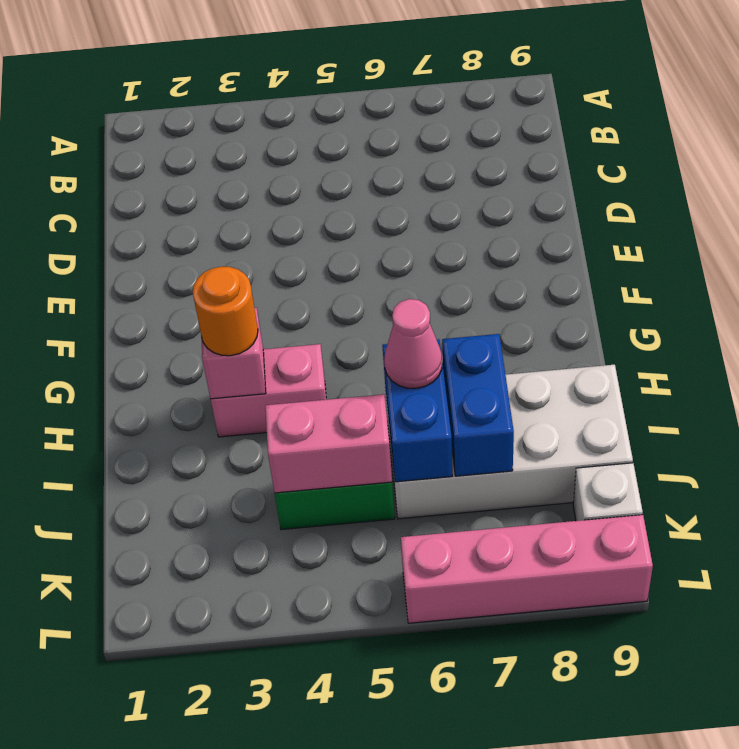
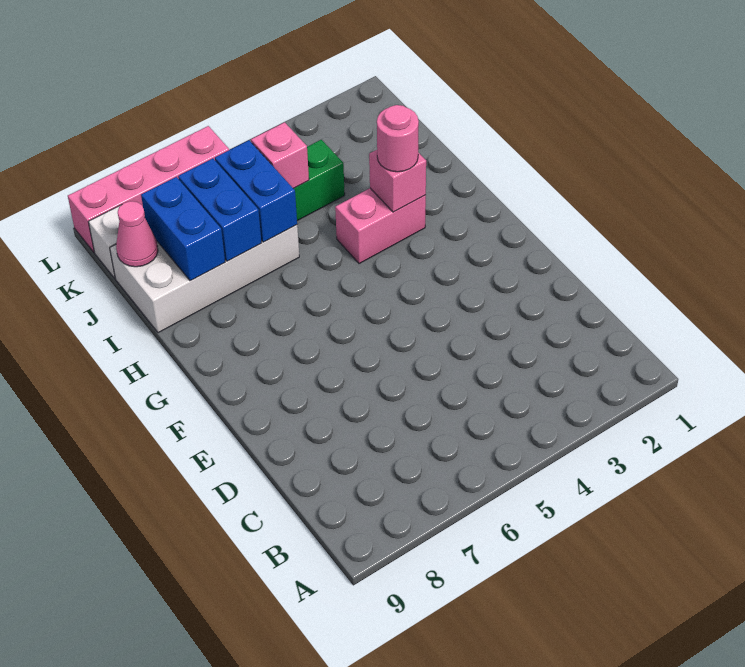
orange 1x1 round brick [193,267,258,356] -> pink 1x1 round brick [377,105,419,172]
pink 1x1 cone [384,299,442,389] -> pink 1x1 cone moved to [116,201,158,267]
none -> blue 1x2 brick [141,177,225,281]
pink 1x2 brick [265,394,392,493] -> pink 1x1 brick [251,122,309,188]

